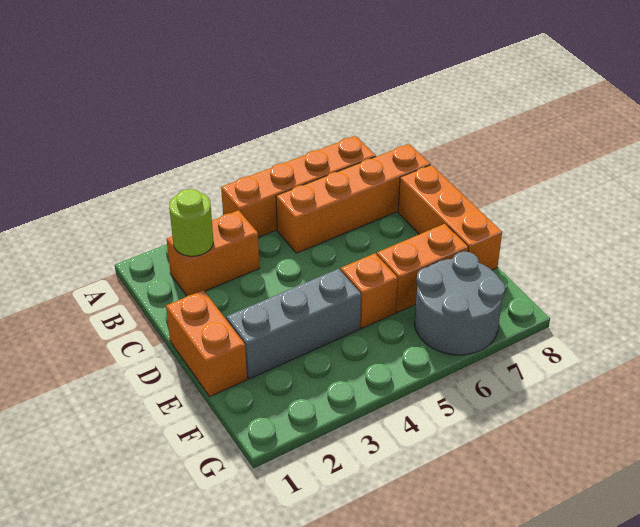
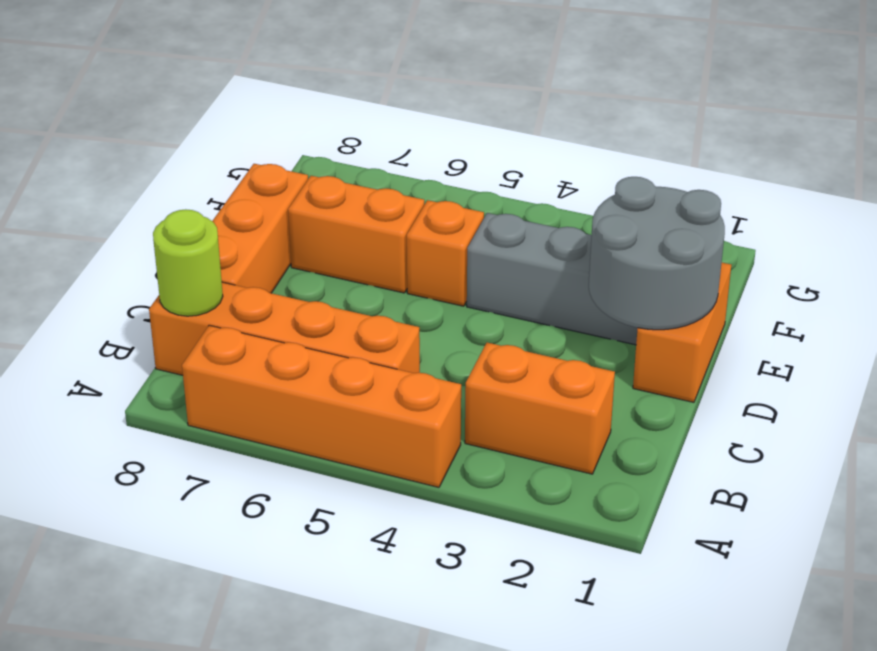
lime 1x1 round brick [169,189,213,256] -> lime 1x1 round brick moved to [153,209,223,316]
grey 2x2 round brick [415,252,505,355] -> grey 2x2 round brick moved to [589,177,725,330]

